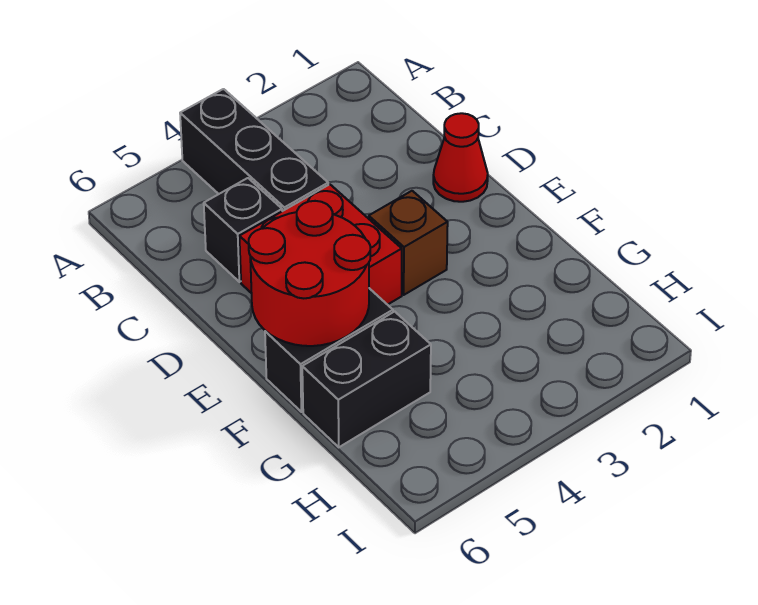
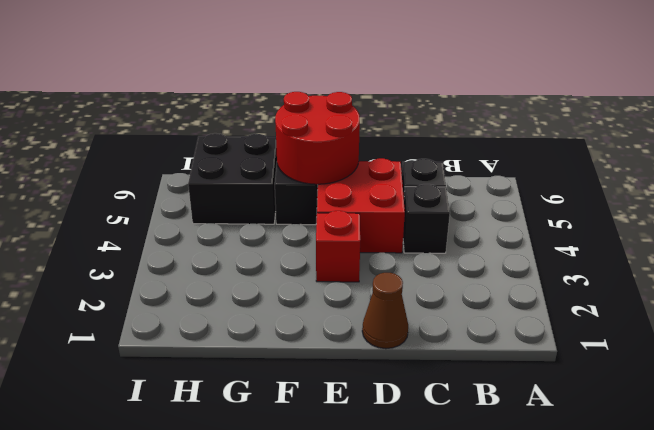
black 1x3 brick [180,89,328,211] -> black 1x1 brick [403,184,450,253]
red 1x1 cone [433,113,488,202] -> brown 1x1 cone [362,273,408,349]
brown 1x1 brick [369,191,448,295] -> red 1x1 brick [316,211,360,282]
black 1x2 brick [302,312,431,447] -> black 2x2 brick [188,133,277,224]

